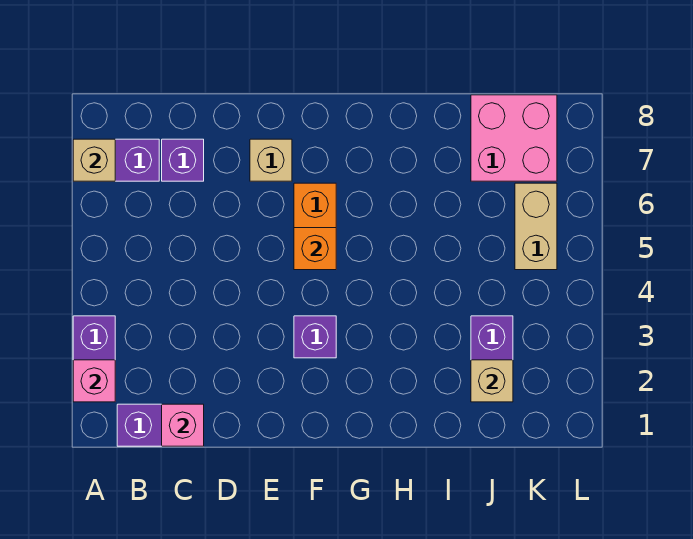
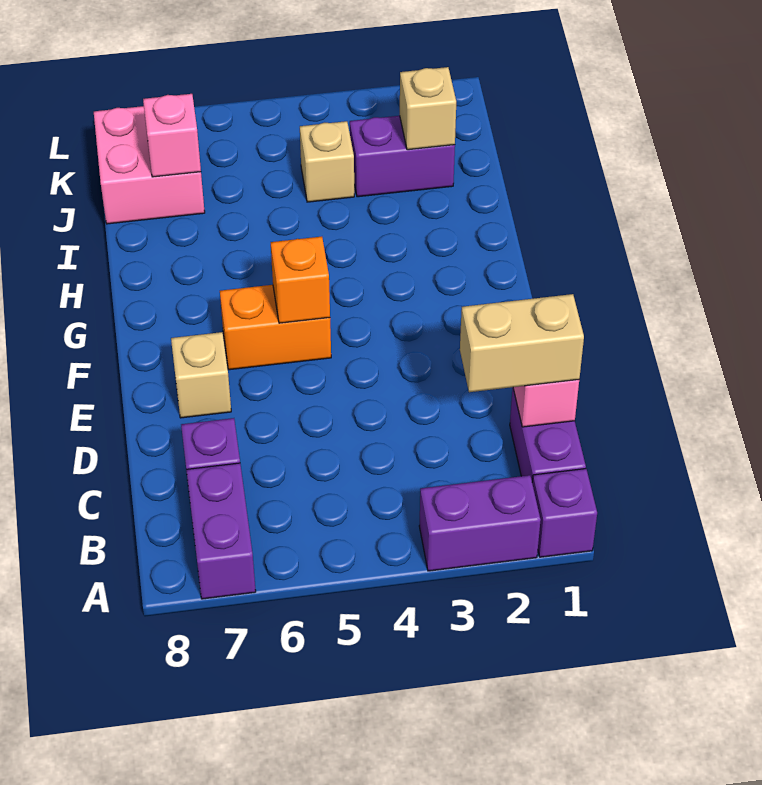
pink 1x1 brick [73,360,115,402] -> pink 1x1 brick moved to [143,94,201,177]
tan 1x1 brick [73,139,115,181] -> tan 1x1 brick moved to [300,121,354,202]
purple 1x1 brick [294,316,336,358] -> purple 1x1 brick moved to [532,469,597,557]
tan 1x2 brick [515,183,557,270] -> tan 1x2 brick moved to [460,294,584,392]

